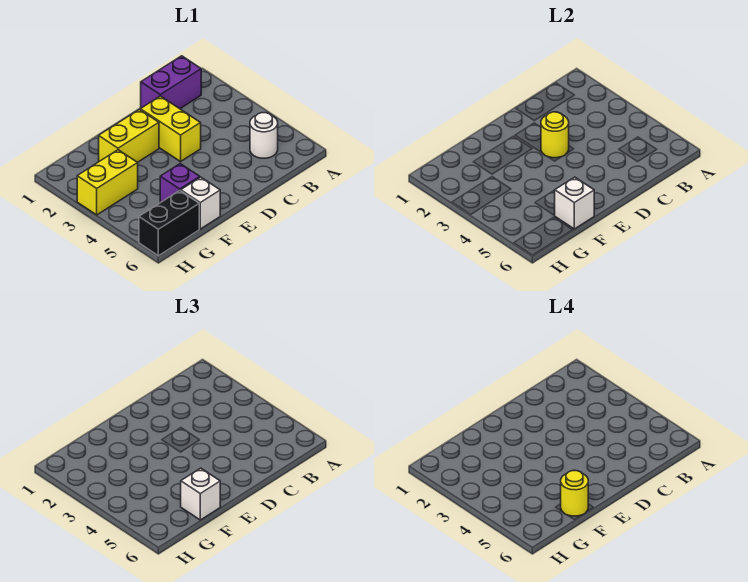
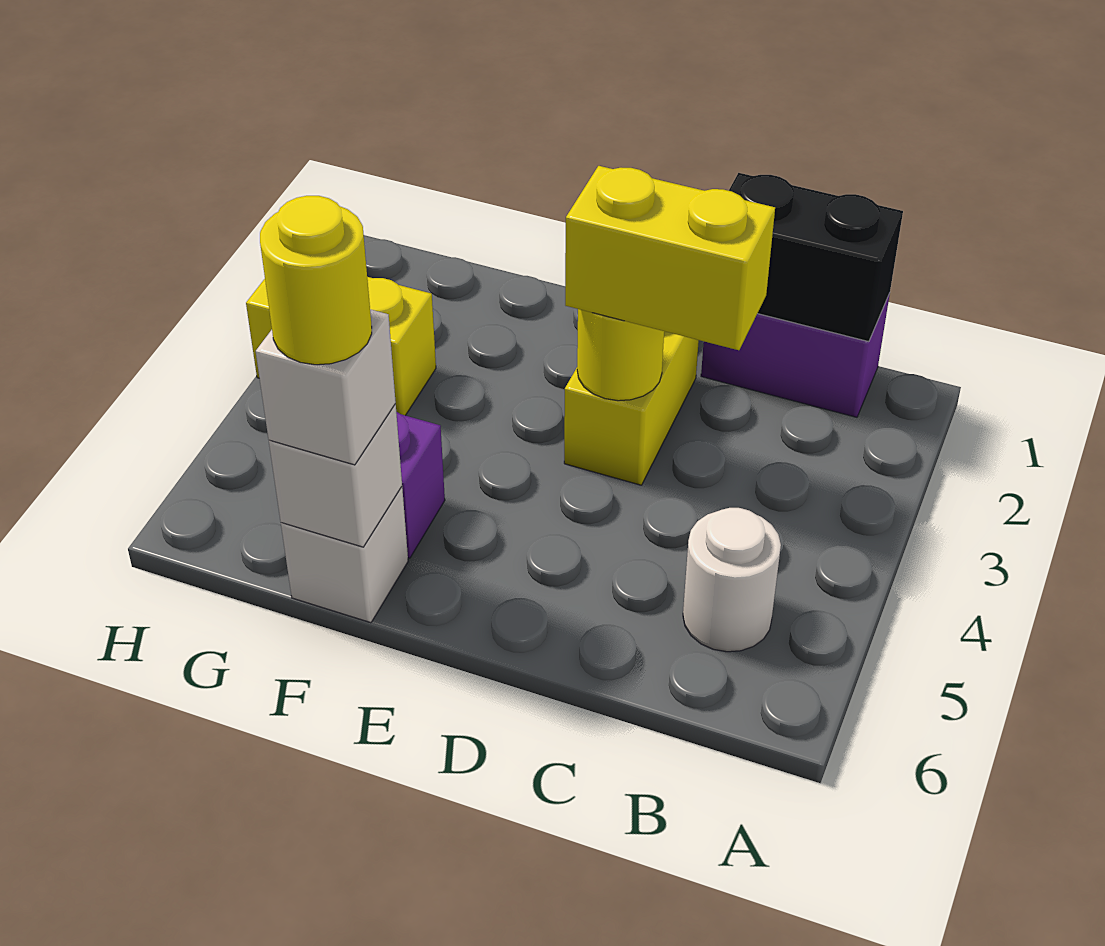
yellow 1x2 brick [99,110,159,162] -> yellow 1x2 brick moved to [565,166,775,350]
black 1x2 brick [139,191,199,256] -> black 1x2 brick moved to [729,173,903,342]

